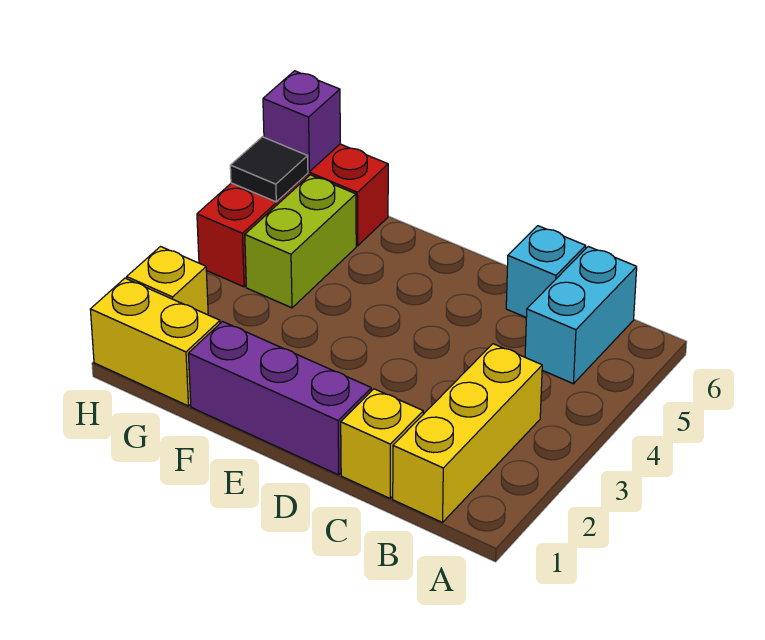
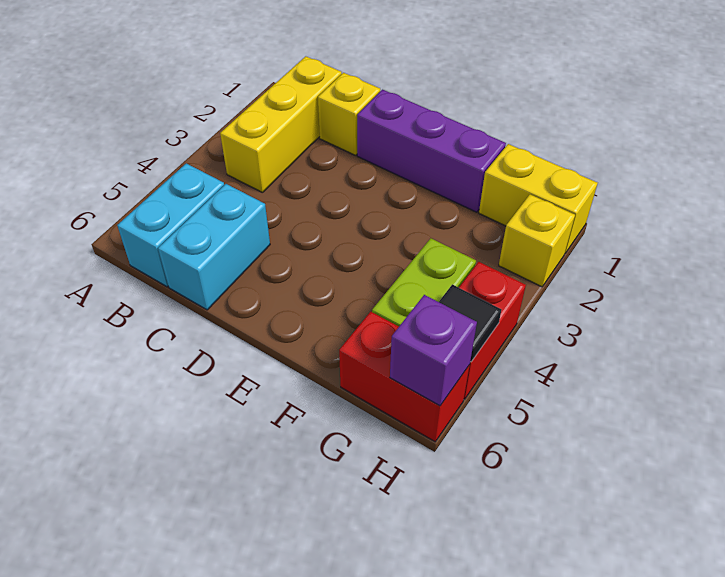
cyan 1x1 brick [506,226,586,317] -> cyan 1x2 brick [158,184,270,310]

